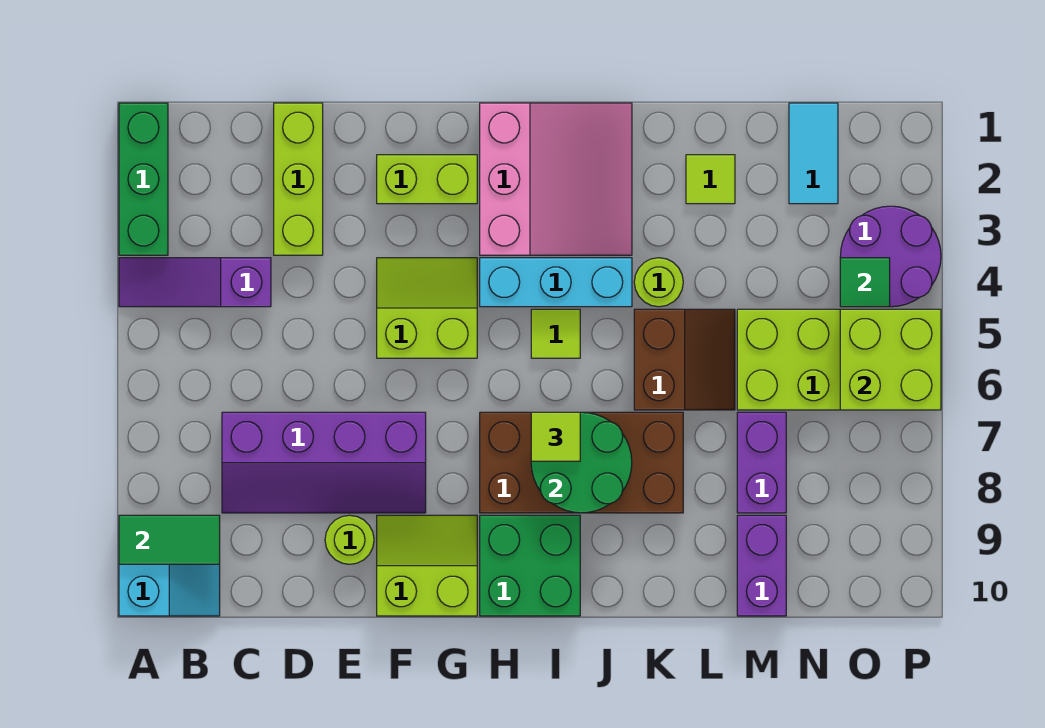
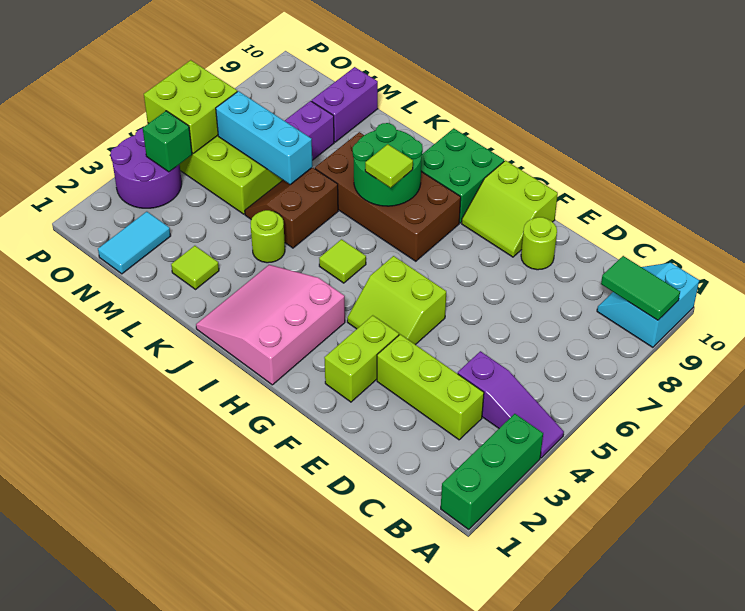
purple 2x4 slope [222,412,426,513] -> none
lime 1x3 brick [274,103,323,255] -> lime 1x3 brick turned to [377,334,484,440]
lime 1x2 brick [377,155,477,204] -> lime 1x2 brick turned to [324,315,399,402]
cyan 1x3 brick [480,258,632,307] -> cyan 1x3 brick moved to [216,91,313,184]
green 1x1 tile [840,258,890,307] -> green 1x1 brick [143,111,192,172]

